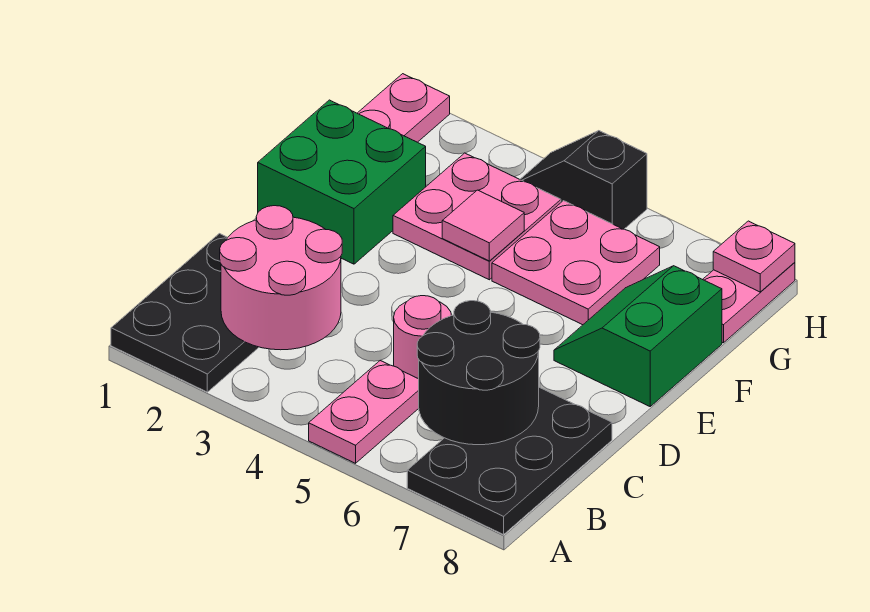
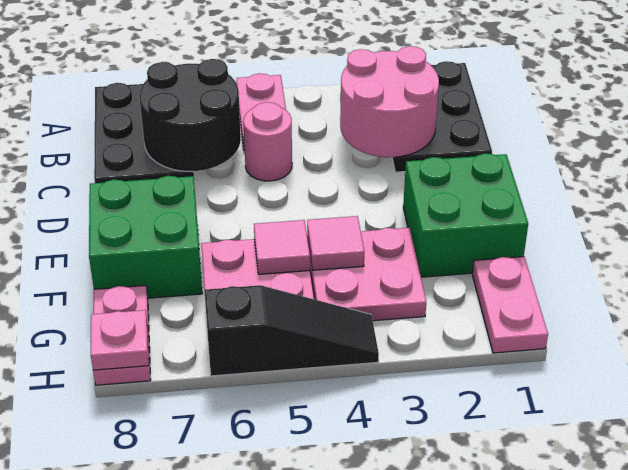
green 2x2 slope [554,266,722,406] -> green 2x2 brick [89,176,202,298]
none -> pink 1x1 tile [254,220,310,274]
black 1x2 slope [520,131,647,229] -> black 1x3 slope [204,285,379,376]

